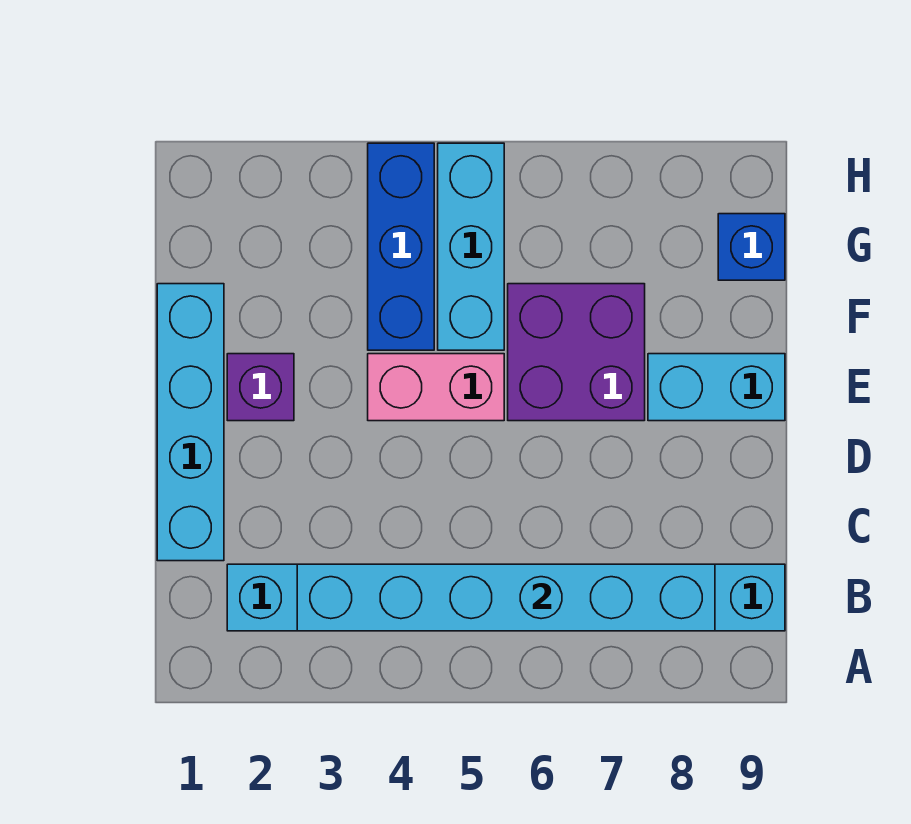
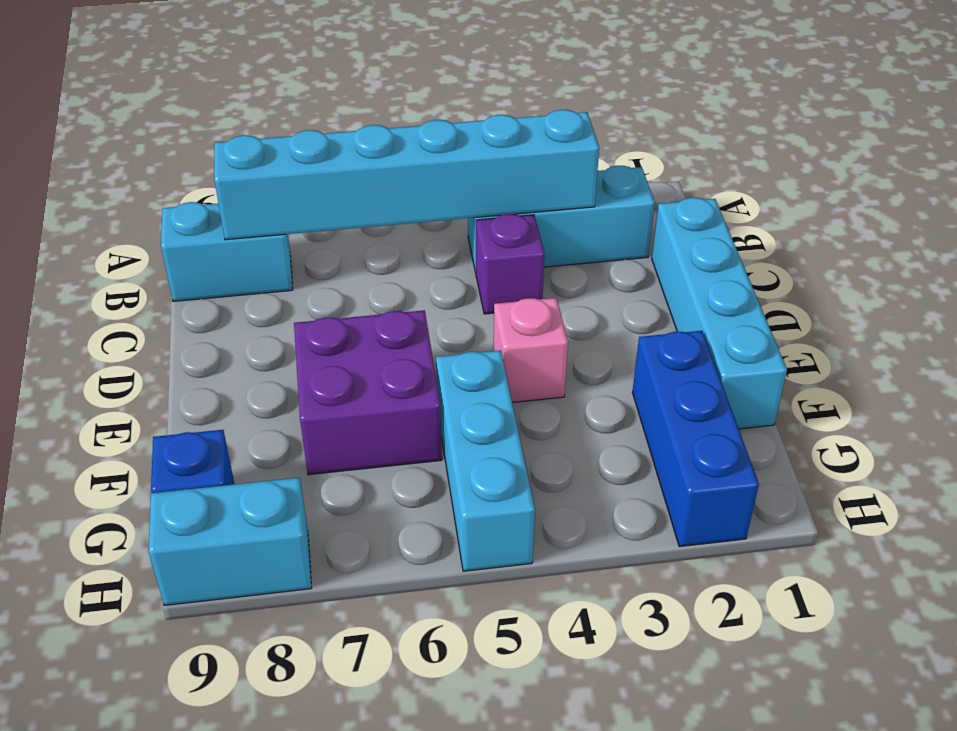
purple 1x1 brick [227,354,294,421] -> purple 1x1 brick moved to [476,214,545,314]
pink 1x2 brick [368,354,504,421] -> pink 1x1 brick [494,298,568,402]
cyan 1x2 brick [648,354,785,421] -> cyan 1x2 brick moved to [148,478,312,605]
blue 1x3 brick [368,143,434,350] -> blue 1x3 brick moved to [633,331,759,547]

